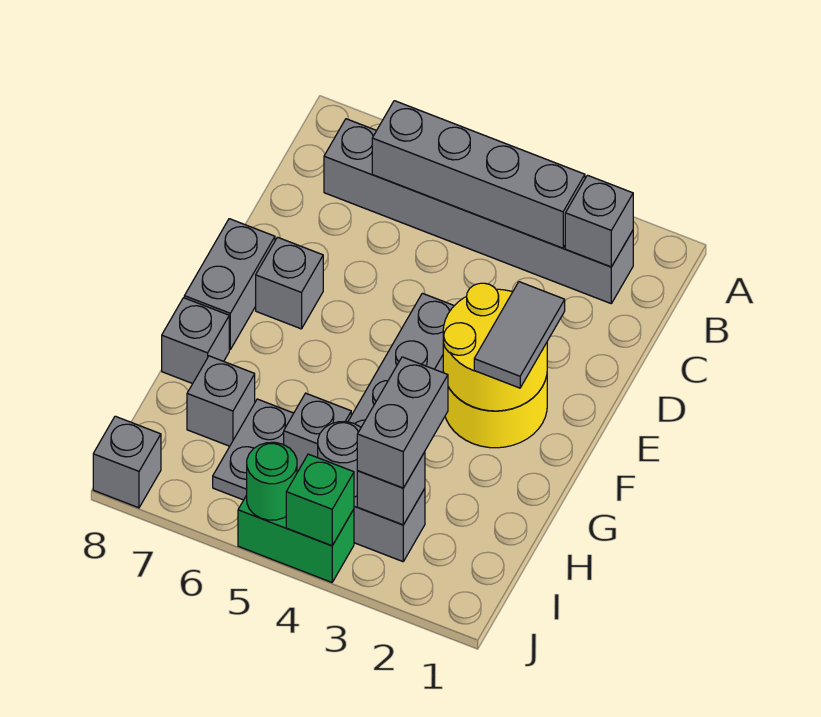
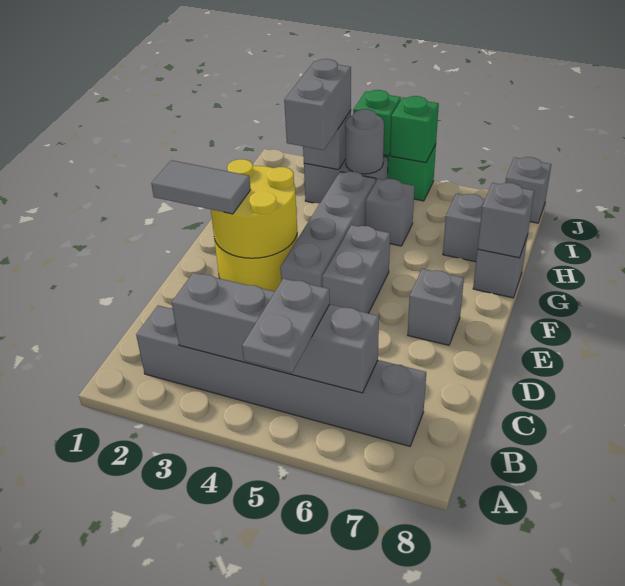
grey 1x1 brick [565,175,633,267] -> grey 1x1 brick moved to [478,183,534,258]
grey 1x2 tile [474,282,565,388] -> grey 1x2 tile turned to [151,160,251,214]
grey 1x2 brick [184,219,275,350] -> grey 1x2 brick moved to [322,225,390,313]
grey 1x2 plate [213,399,294,500] -> grey 1x2 plate moved to [242,278,330,373]
green 1x1 round brick [247,442,297,520] -> green 1x1 brick [390,96,439,163]

